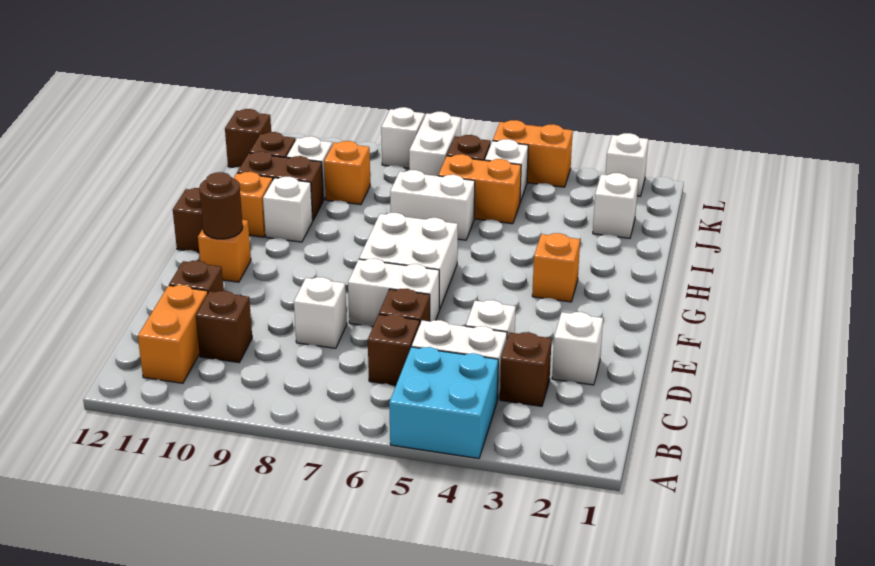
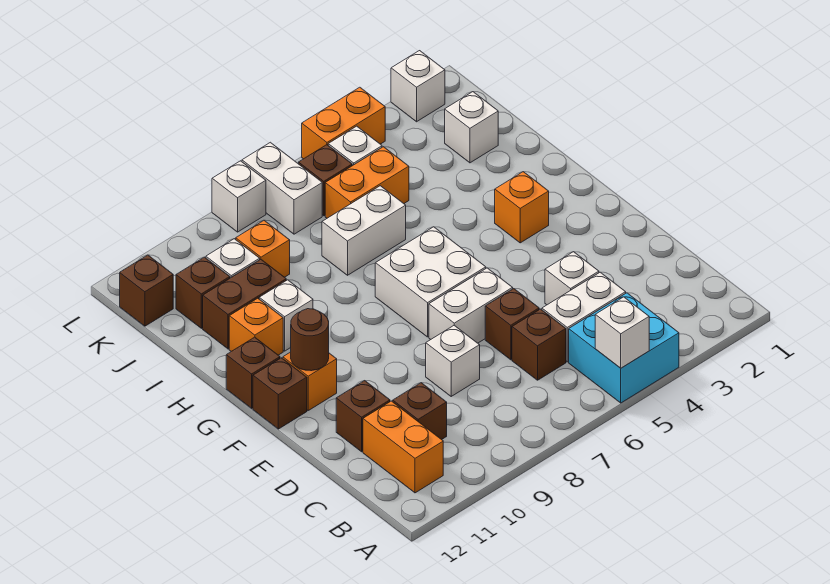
brown 1x1 brick [500,332,552,406] -> brown 1x1 brick moved to [253,358,307,429]
white 1x1 brick [552,312,603,385] -> white 1x1 brick moved to [595,297,649,368]

